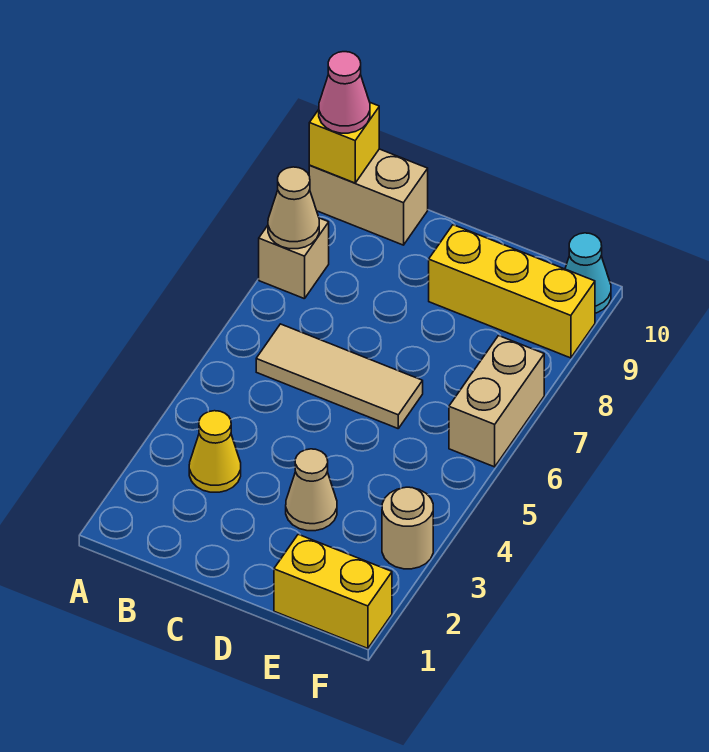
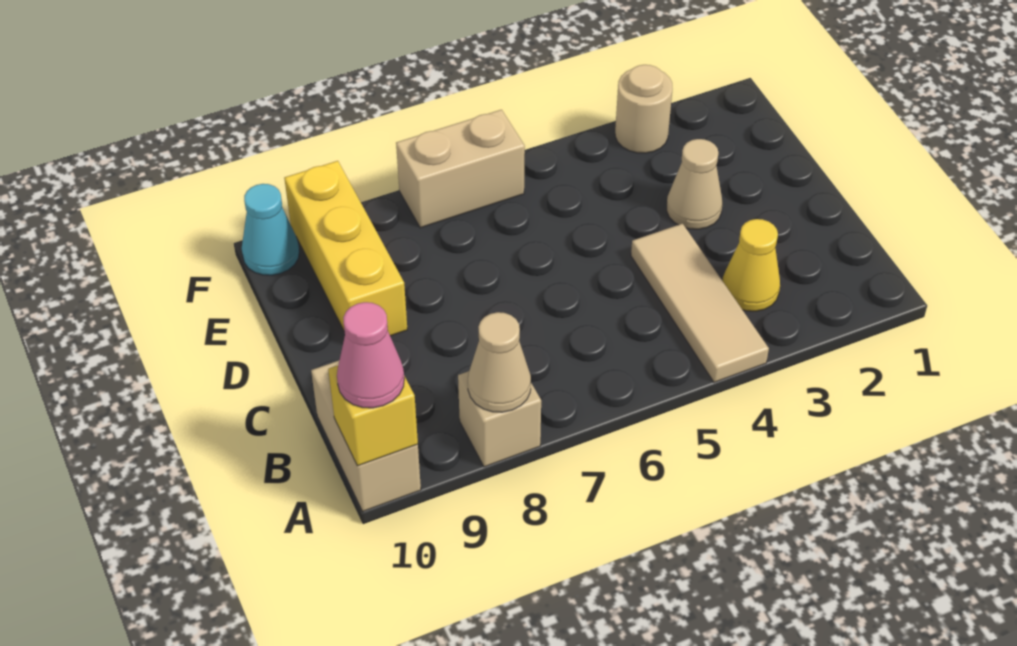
tan 1x3 tile [256,324,423,428] -> tan 1x3 tile moved to [631,224,769,382]
yellow 1x2 brick [274,534,392,648] -> none

